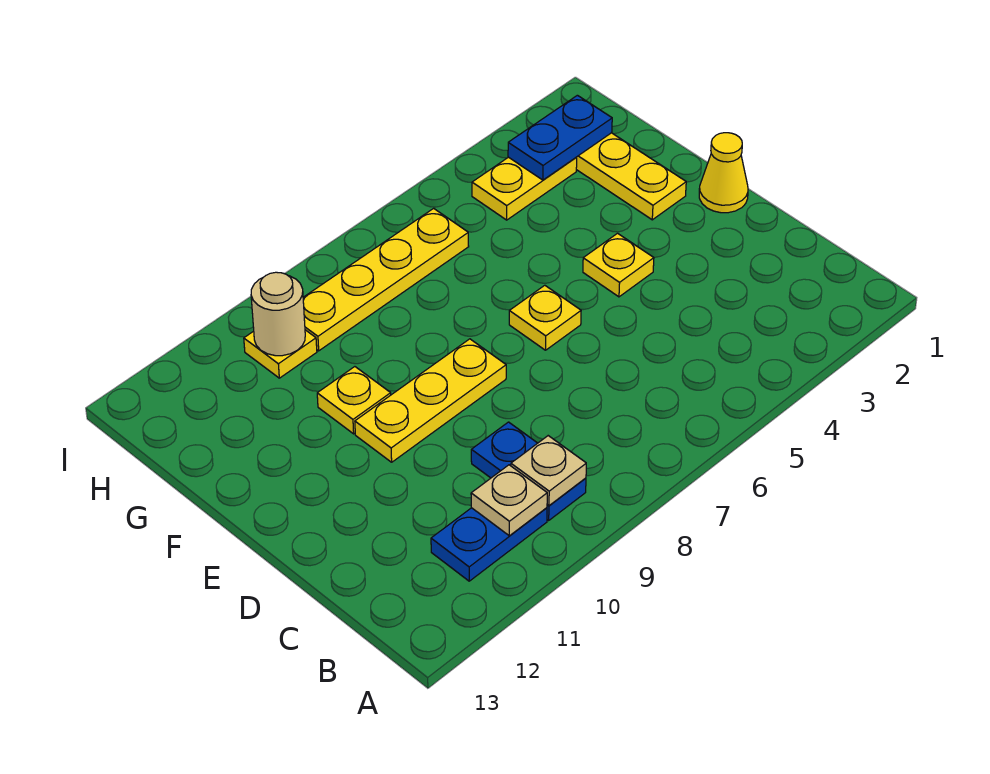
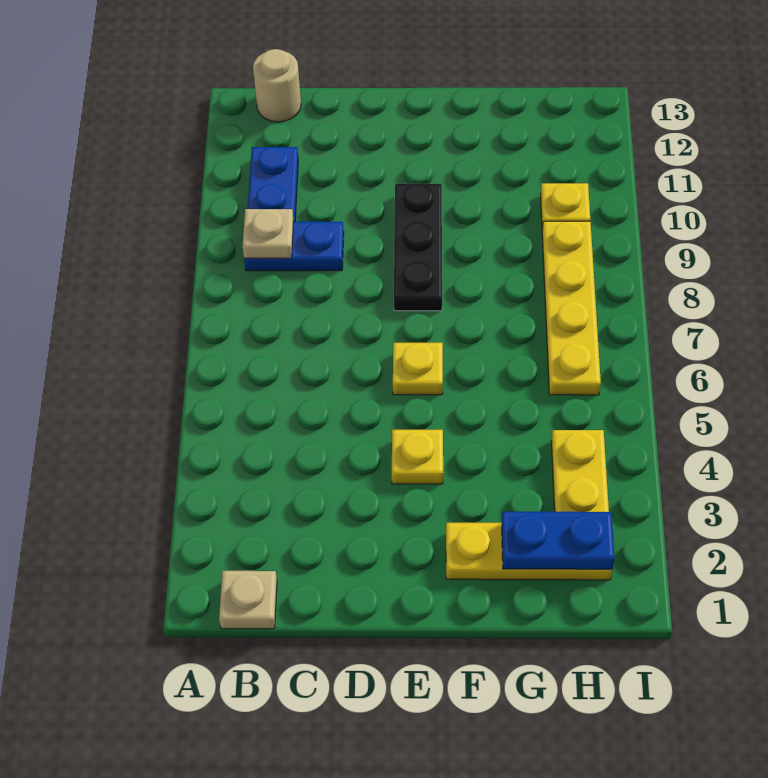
tan 1x1 plate [471,465,547,536] -> tan 1x1 plate moved to [219,571,277,629]
yellow 1x1 cone [699,133,748,213] -> none
yellow 1x3 plate [355,339,506,462] -> black 1x3 plate [394,183,442,311]
yellow 1x1 plate [317,367,391,434] -> none
blue 1x2 plate [508,95,612,180] -> blue 1x2 plate turned to [502,512,614,569]
tan 1x1 round brick [251,272,305,356] -> tan 1x1 round brick moved to [253,49,301,122]

